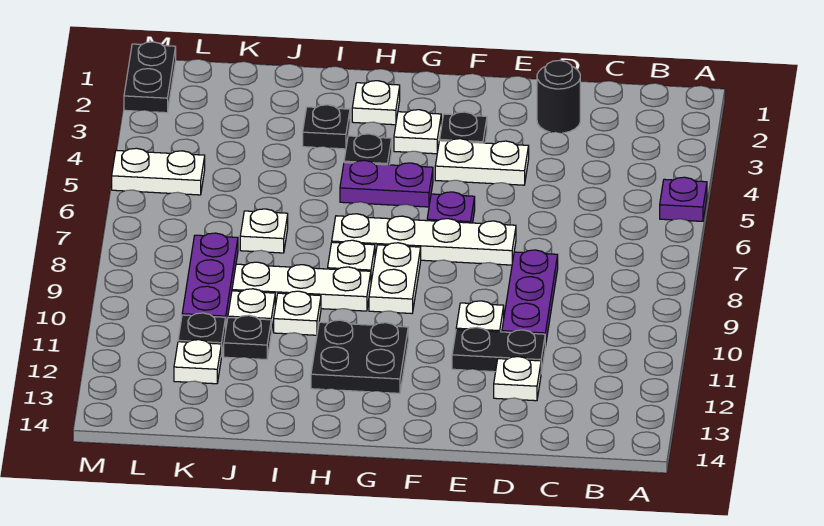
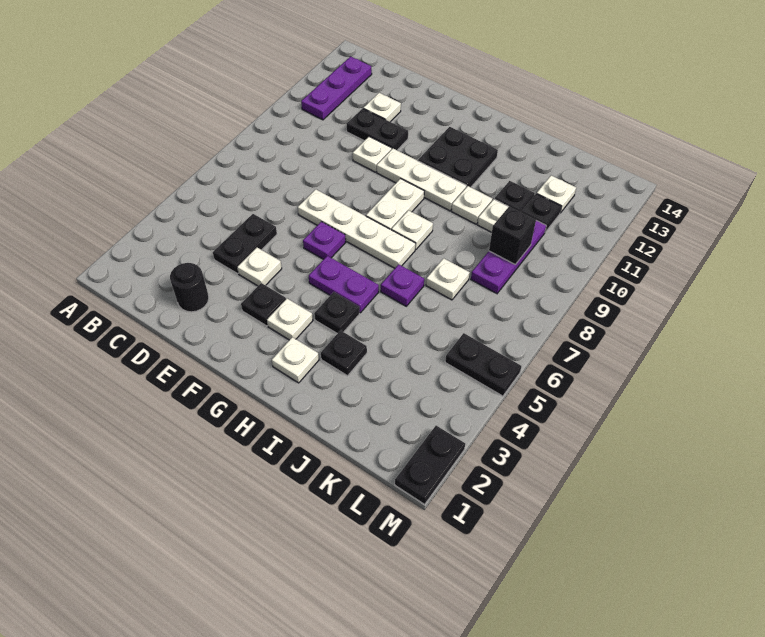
purple 1x1 plate [660,177,707,221] -> purple 1x1 plate moved to [381,264,424,306]
none -> black 1x2 plate [213,214,277,274]
purple 1x3 plate [502,250,558,347] -> purple 1x3 plate moved to [301,57,372,120]
white 1x2 plate [435,139,529,185] -> white 1x1 plate [237,248,282,286]
white 1x3 plate [232,262,371,311] -> white 1x3 plate moved to [377,149,466,211]
none -> black 1x1 brick [489,207,536,264]
white 1x2 plate [112,148,205,195] -> black 1x2 plate [445,333,521,396]

